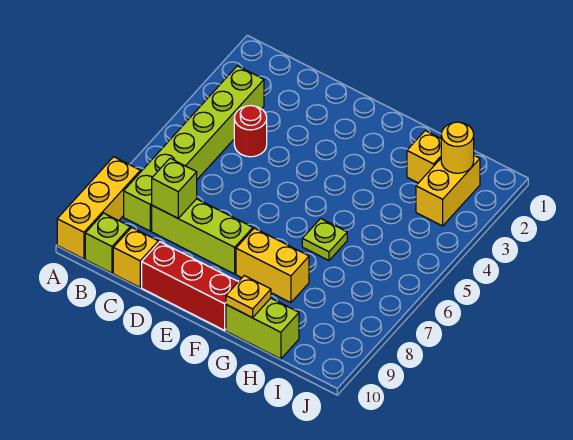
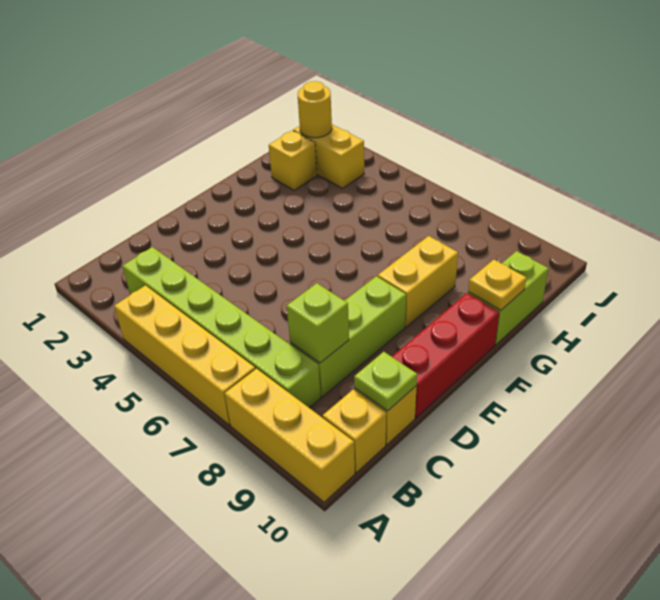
none -> yellow 1x4 brick [114,285,255,425]
lime 1x1 brick [85,213,130,273] -> yellow 1x1 brick [323,390,386,473]
red 1x1 round brick [234,106,267,157] -> none
lime 1x1 plate [302,218,347,260] -> lime 1x1 plate moved to [354,352,417,411]

